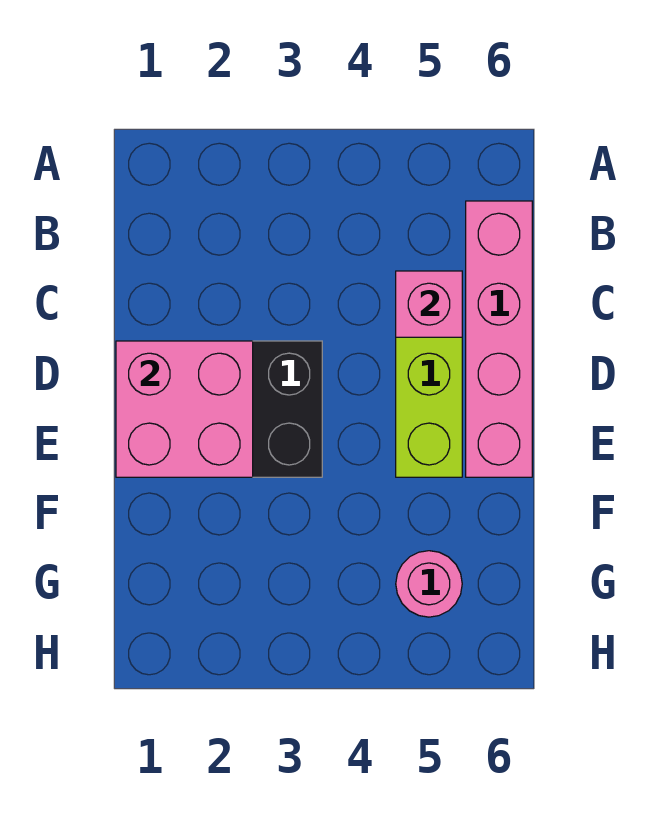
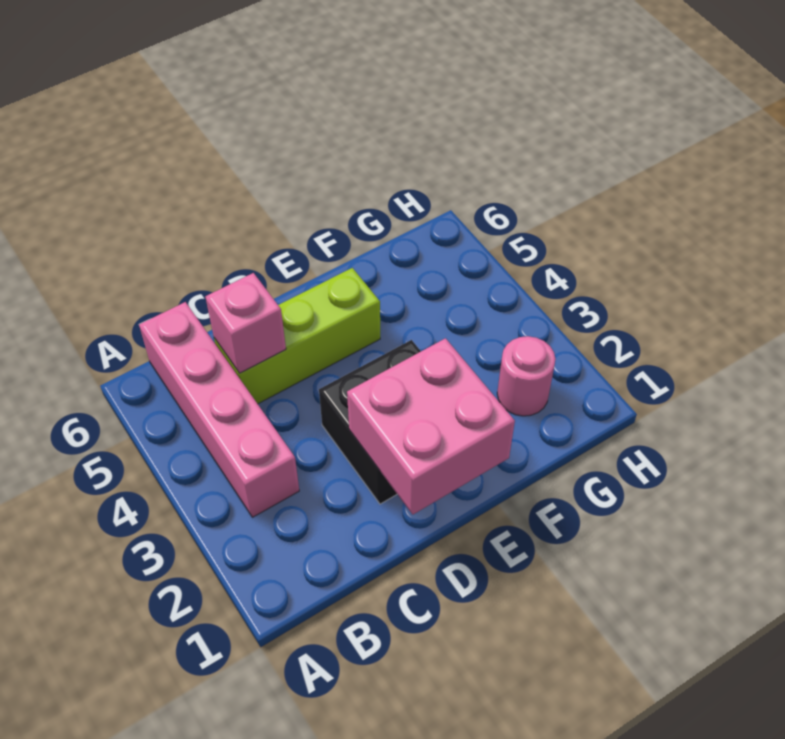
pink 1x4 brick [466,201,532,477] -> pink 1x4 brick turned to [139,302,299,517]
pink 1x1 round brick [396,551,462,617] -> pink 1x1 round brick moved to [497,336,555,416]

